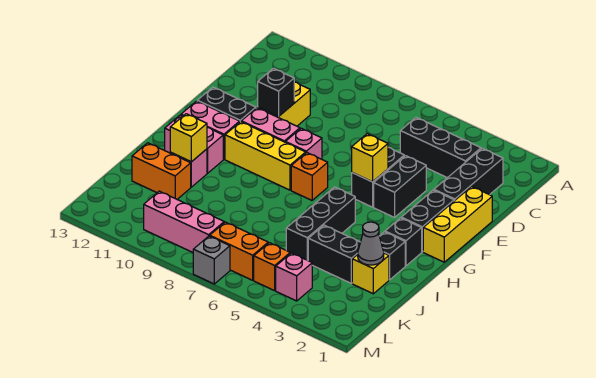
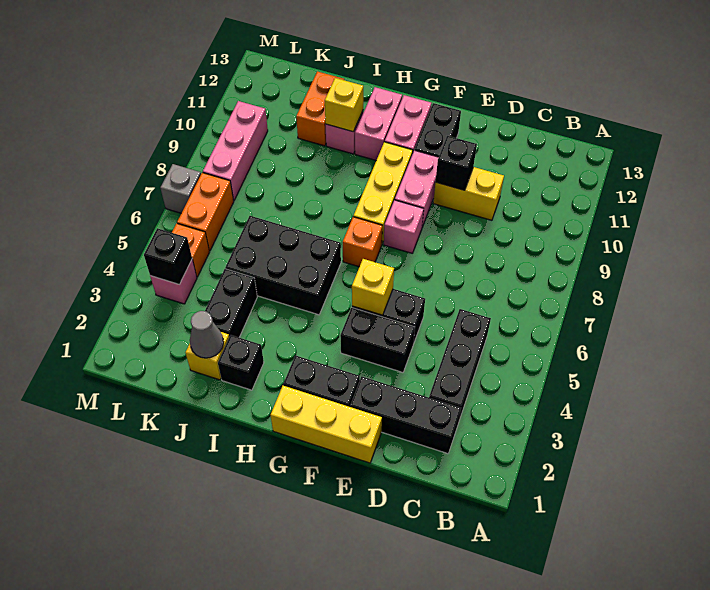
black 1x1 brick [385,218,422,266] -> black 1x1 brick moved to [144,228,192,285]
black 1x3 brick [286,187,355,260] -> black 2x3 brick [225,216,341,315]

